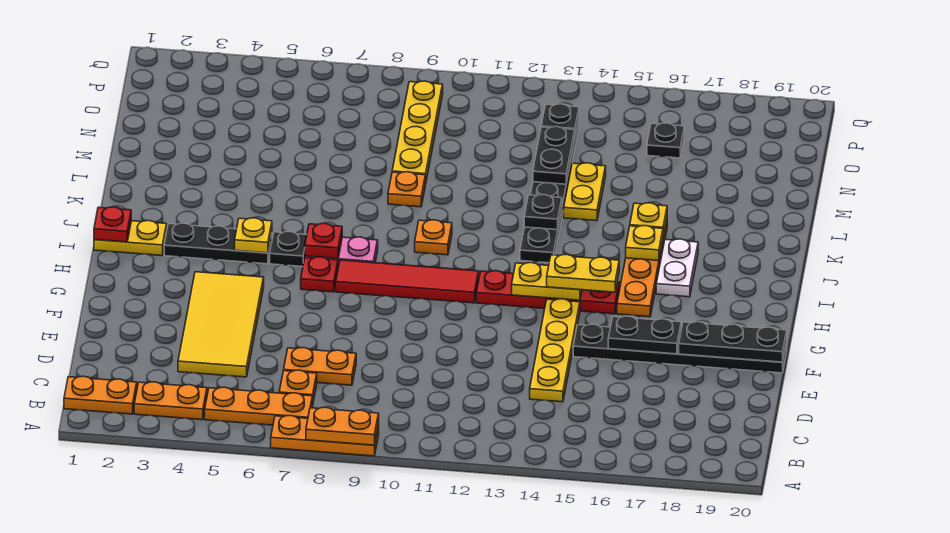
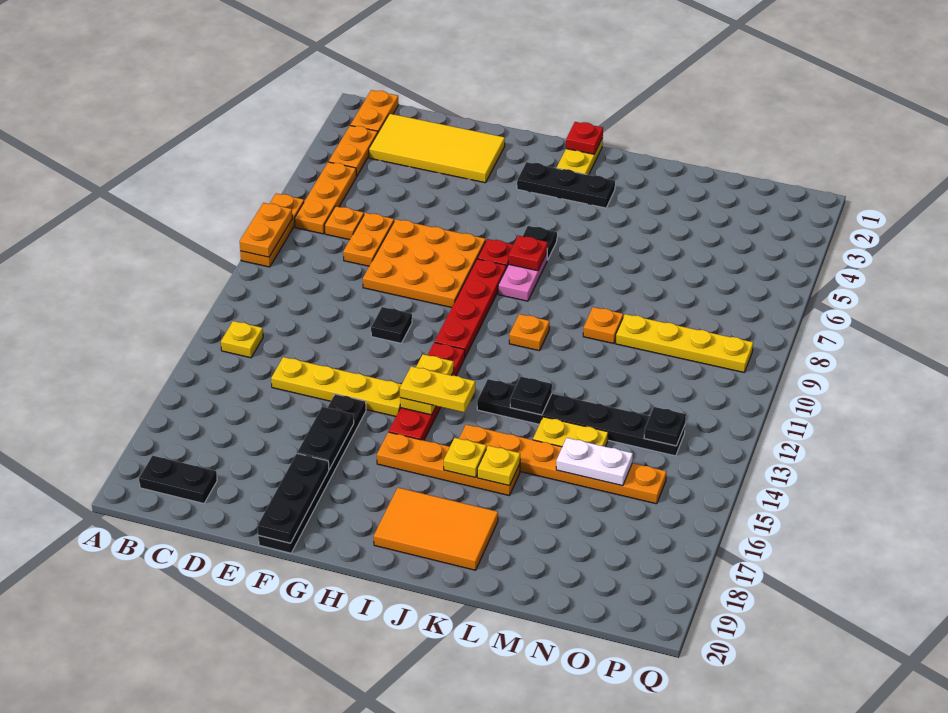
yellow 2x4 tile [178,272,264,377] -> yellow 2x4 tile moved to [369,114,505,183]
none -> orange 3x3 plate [363,219,486,307]
red 1x4 tile [336,260,479,303] -> red 1x4 plate [435,259,506,357]
yellow 1x2 plate [547,254,619,292] -> yellow 1x2 plate turned to [400,366,475,412]
black 1x3 plate [164,223,272,264] -> black 1x3 plate turned to [517,162,615,208]
yellow 1x1 plate [235,218,272,253] -> yellow 1x1 plate moved to [221,321,263,358]
white 1x2 plate [656,239,698,297] -> white 1x2 plate moved to [556,438,633,486]
none -> orange 2x3 tile [374,488,498,570]
none -> orange 1x6 plate [459,425,667,504]
black 1x2 plate [533,127,575,184] -> black 1x2 plate moved to [139,456,217,504]
black 1x1 plate [647,123,684,158] -> black 1x1 plate moved to [371,307,412,343]

